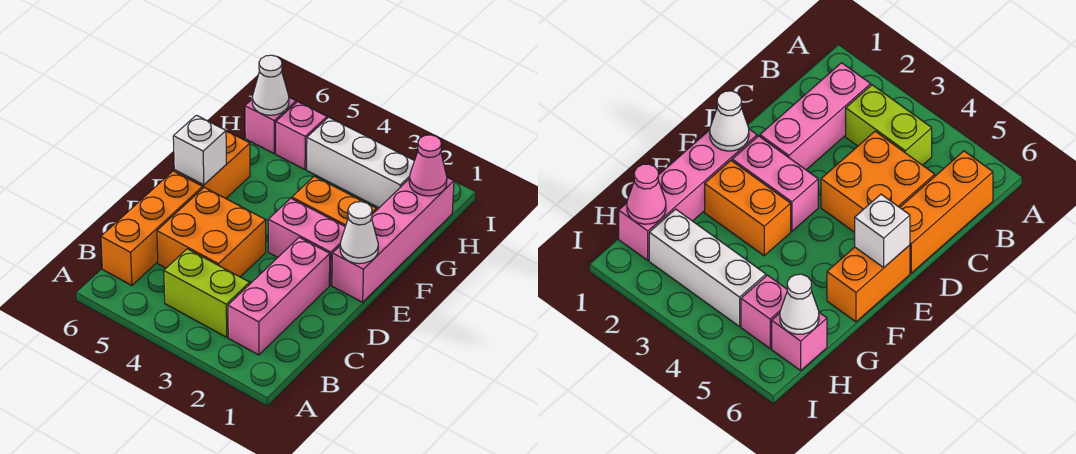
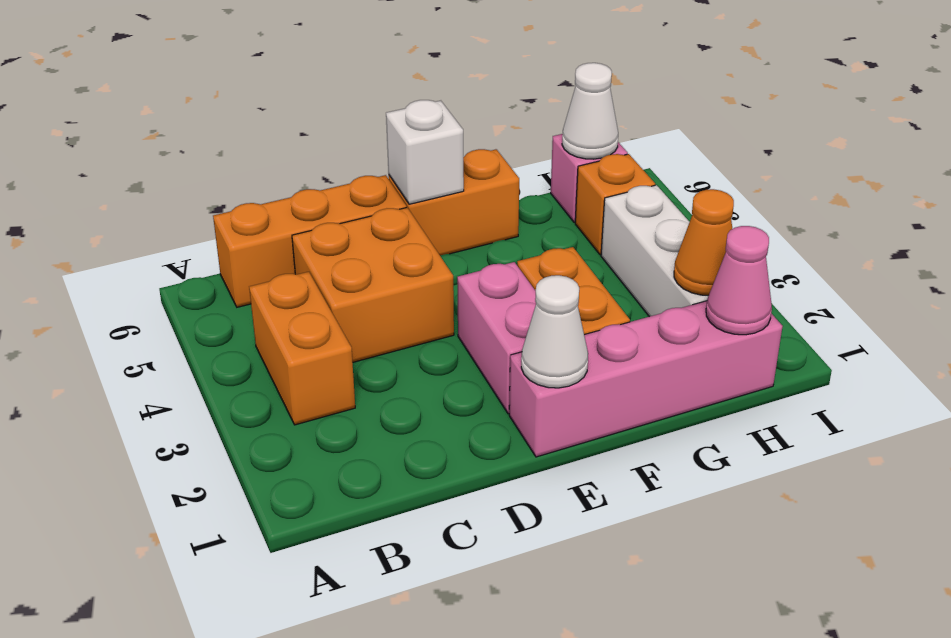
pink 1x3 brick [228,237,330,355] -> none
lime 1x2 brick [164,249,250,337] -> orange 1x2 brick [249,272,355,425]
none -> orange 1x1 cone [674,189,734,295]
pink 1x1 brick [276,102,327,169] -> orange 1x1 brick [575,154,655,255]

